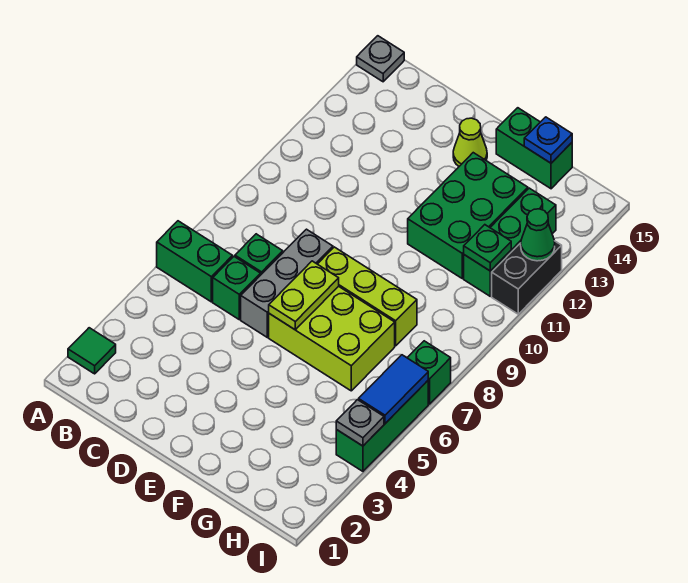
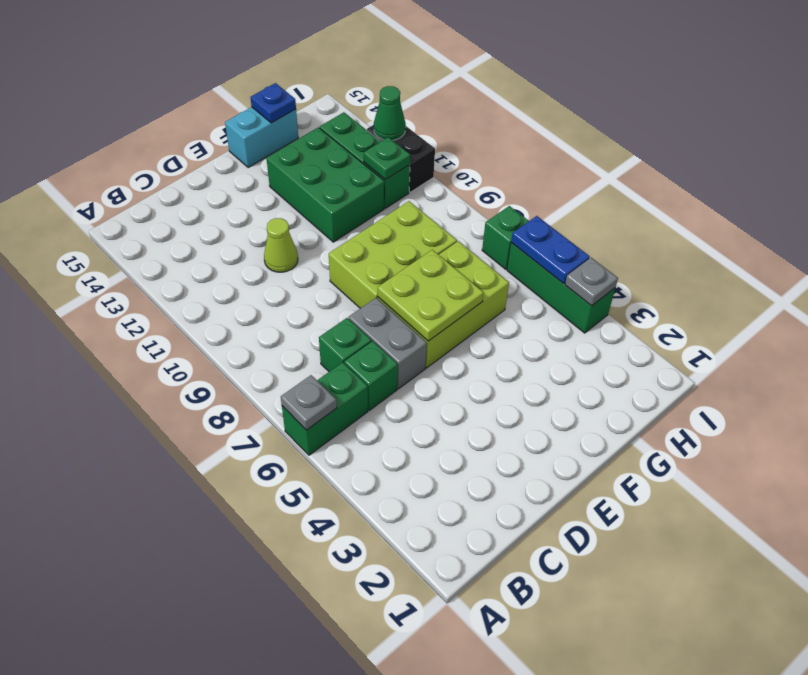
green 1x1 tile [68,328,116,374] -> none
grey 1x1 plate [357,36,404,82] -> grey 1x1 plate moved to [281,375,337,430]
grey 1x3 brick [241,229,333,337] -> grey 1x2 brick [349,298,427,389]
lime 1x2 plate [269,261,339,330] -> lime 2x2 plate [378,250,484,341]
lime 1x3 brick [318,247,417,346] -> lime 2x3 brick [329,201,457,308]
lime 1x1 cone [453,118,487,166] -> lime 1x1 cone moved to [264,218,298,272]
green 1x2 brick [496,108,572,189] -> cyan 1x2 brick [225,107,298,168]
blue 1x2 tile [359,355,428,423] -> blue 1x2 plate [511,216,590,284]

